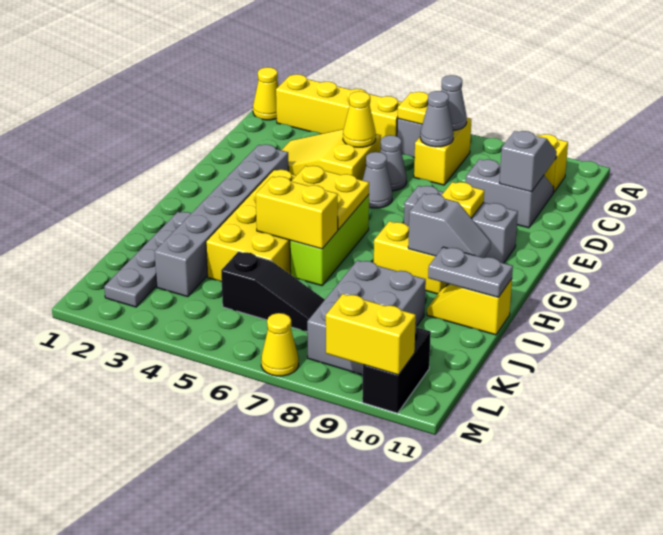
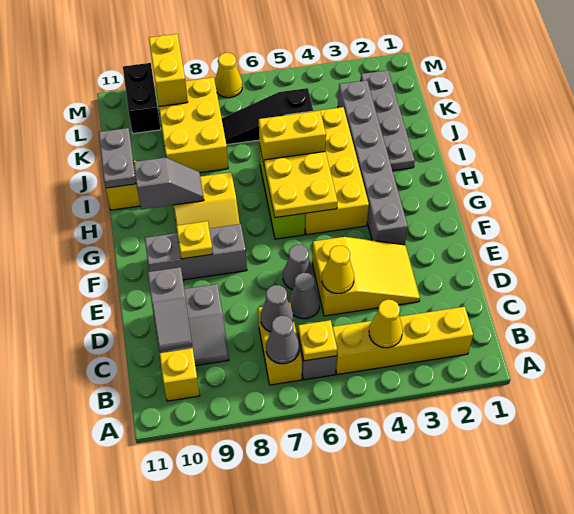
yellow 1x1 cone [253,67,279,120] -> yellow 1x1 cone moved to [369,300,403,348]
grey 1x2 slope [408,193,491,258] -> grey 1x2 slope turned to [134,157,204,210]
grey 1x2 plate [428,247,513,297] -> grey 1x2 plate turned to [99,128,136,188]
grey 2x3 brick [307,260,426,375] -> yellow 2x3 brick [159,77,228,173]
yellow 1x2 brick [326,294,416,375] -> yellow 1x2 brick turned to [149,34,188,106]

